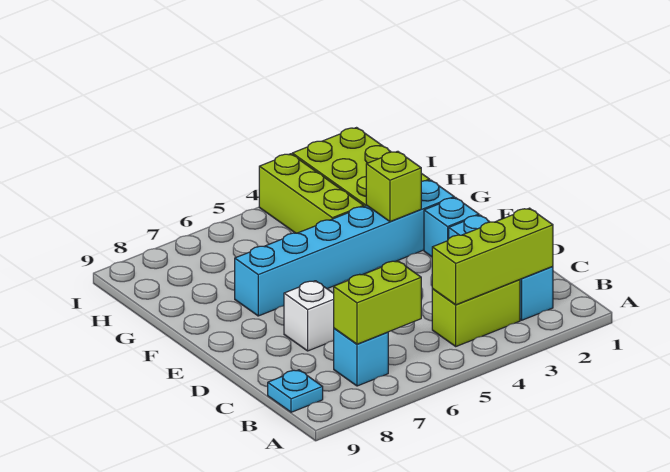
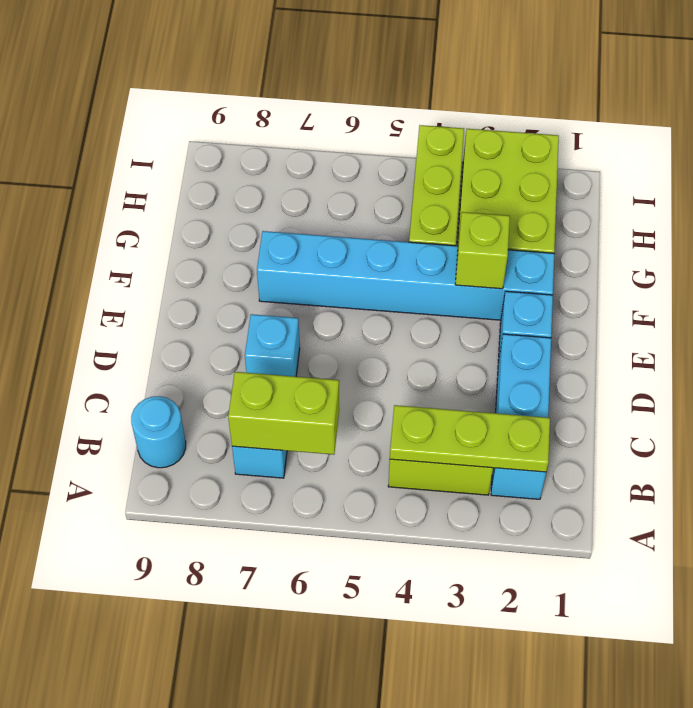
lime 1x3 brick [432,208,553,305] -> lime 1x3 plate [390,405,550,472]
cyan 1x1 plate [268,370,323,412] -> cyan 1x1 round brick [131,396,186,468]
white 1x1 brick [284,281,334,351] -> cyan 1x1 brick [245,314,300,377]

